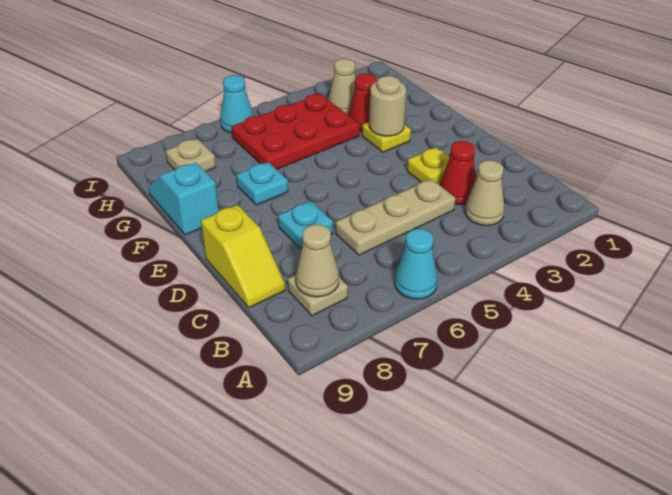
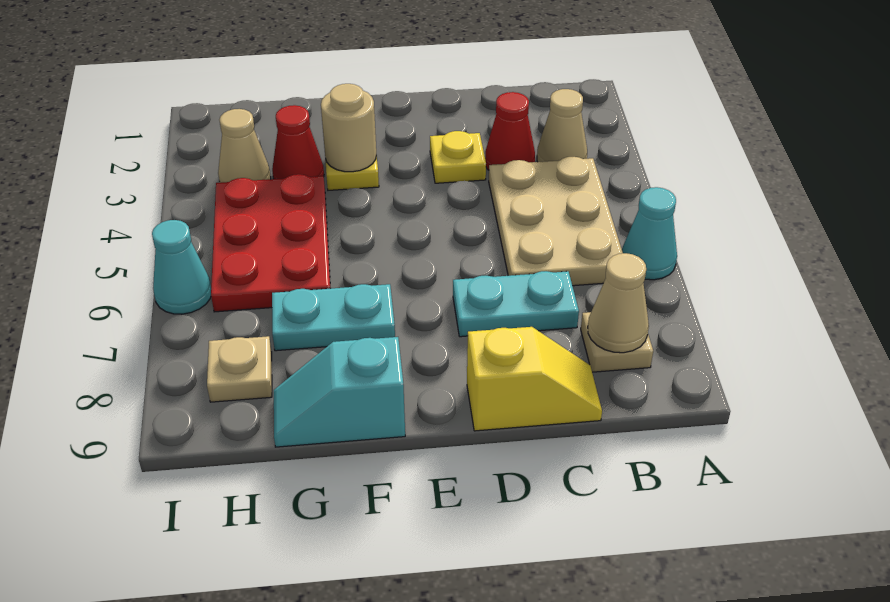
tan 1x3 plate [336,179,456,255] -> tan 2x3 plate [489,157,623,286]
cyan 1x1 plate [278,201,333,248] -> cyan 1x2 plate [453,271,579,337]
cyan 1x1 plate [236,162,288,205] -> cyan 1x2 plate [272,284,395,351]

